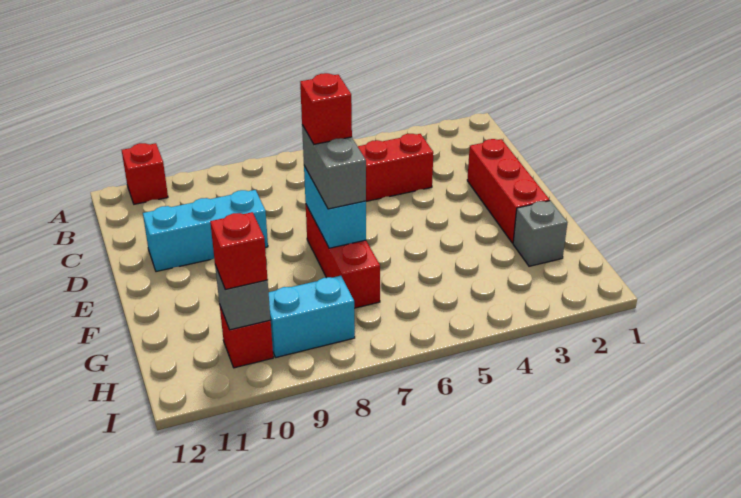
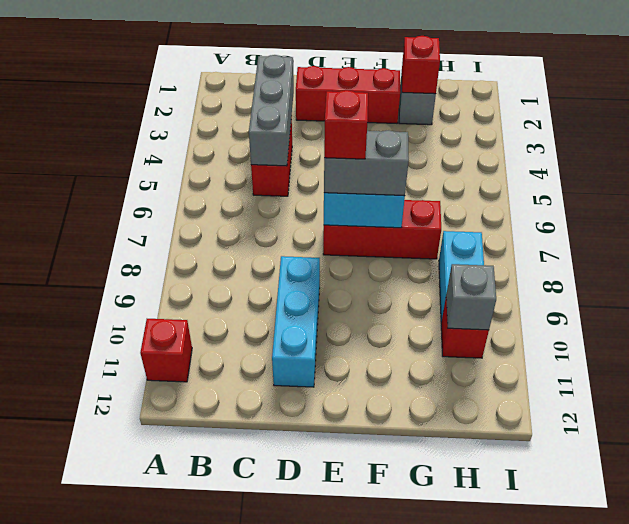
none -> grey 1x3 brick [249,55,294,166]
red 1x1 brick [210,212,268,289] -> red 1x1 brick moved to [402,36,440,94]

